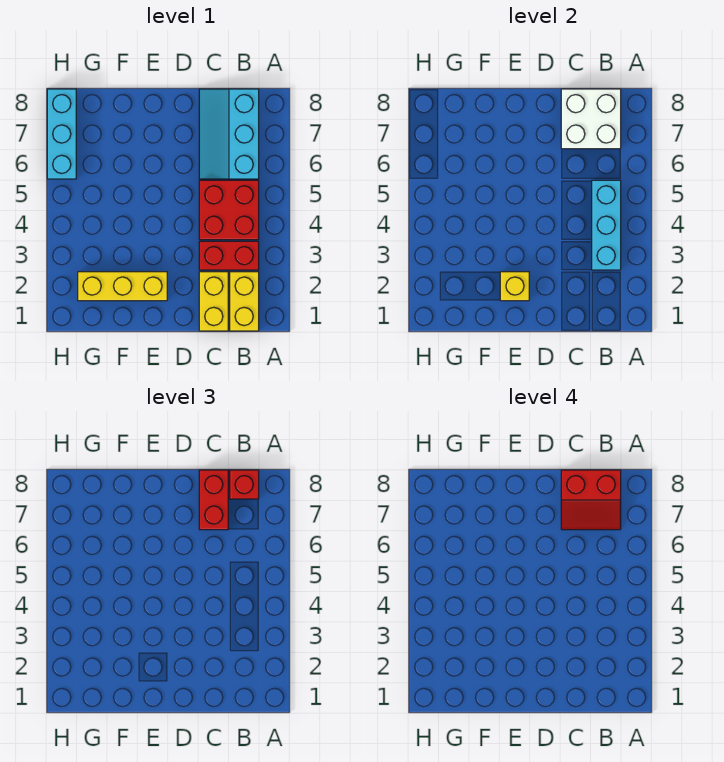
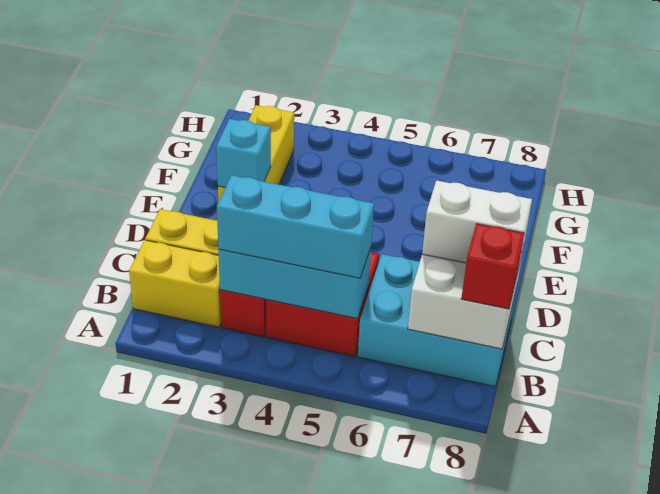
cyan 2x3 slope [199,89,259,179] -> cyan 2x3 brick [358,254,517,387]
red 2x2 slope [561,470,621,530] -> none
red 1x2 brick [199,470,228,530] -> white 1x2 brick [422,181,532,268]
yellow 1x1 brick [500,272,529,301] -> cyan 1x1 brick [216,119,271,188]
cyan 1x3 brick [47,89,76,179] -> cyan 1x3 brick moved to [217,175,374,278]

